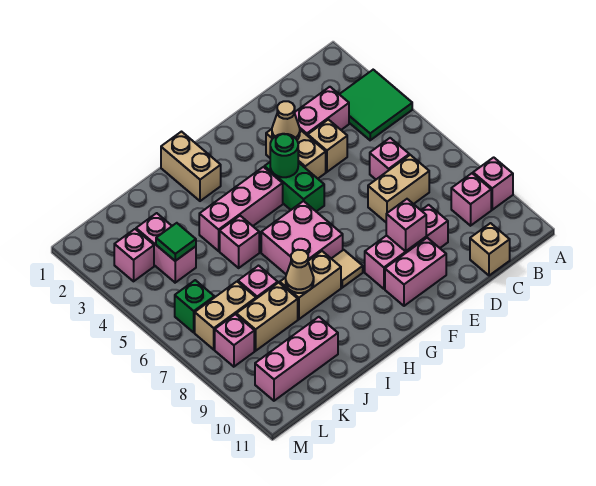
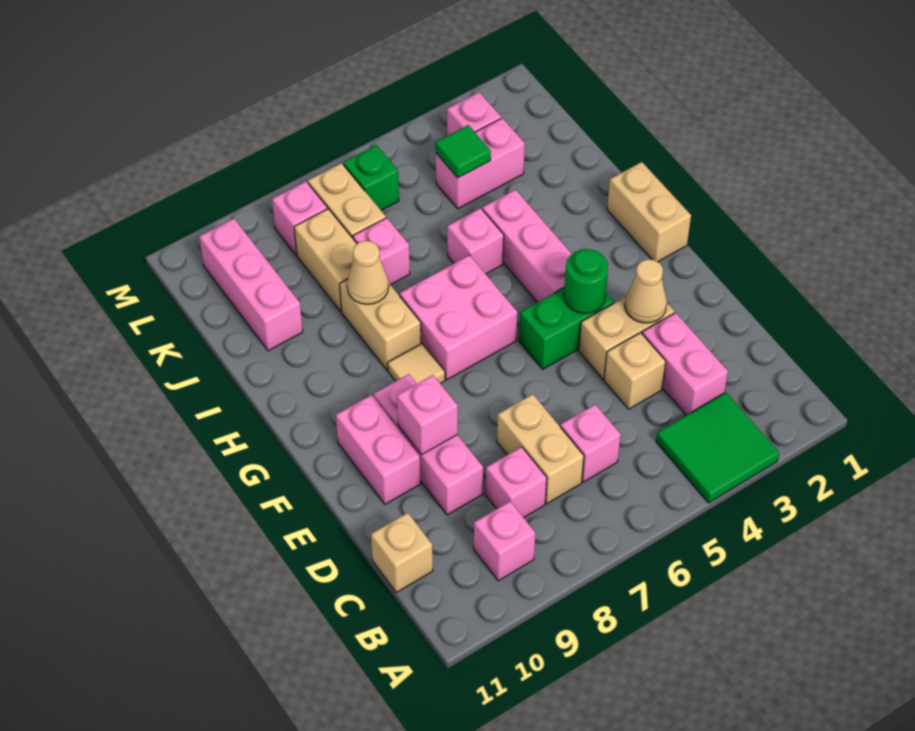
pink 1x1 brick [473,157,513,210] -> pink 1x1 brick moved to [486,447,547,517]
tan 1x2 brick [161,132,221,201] -> tan 1x2 brick turned to [607,162,691,262]

